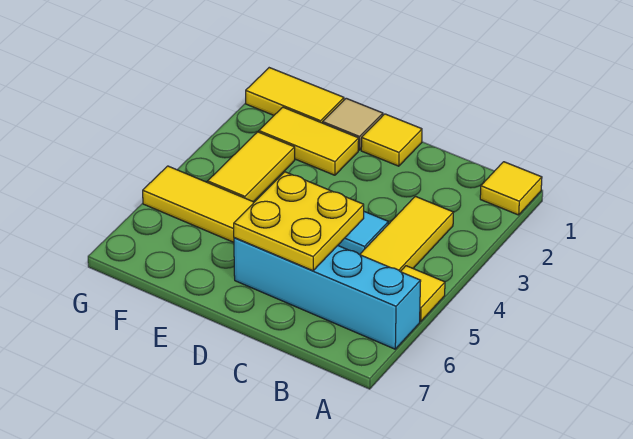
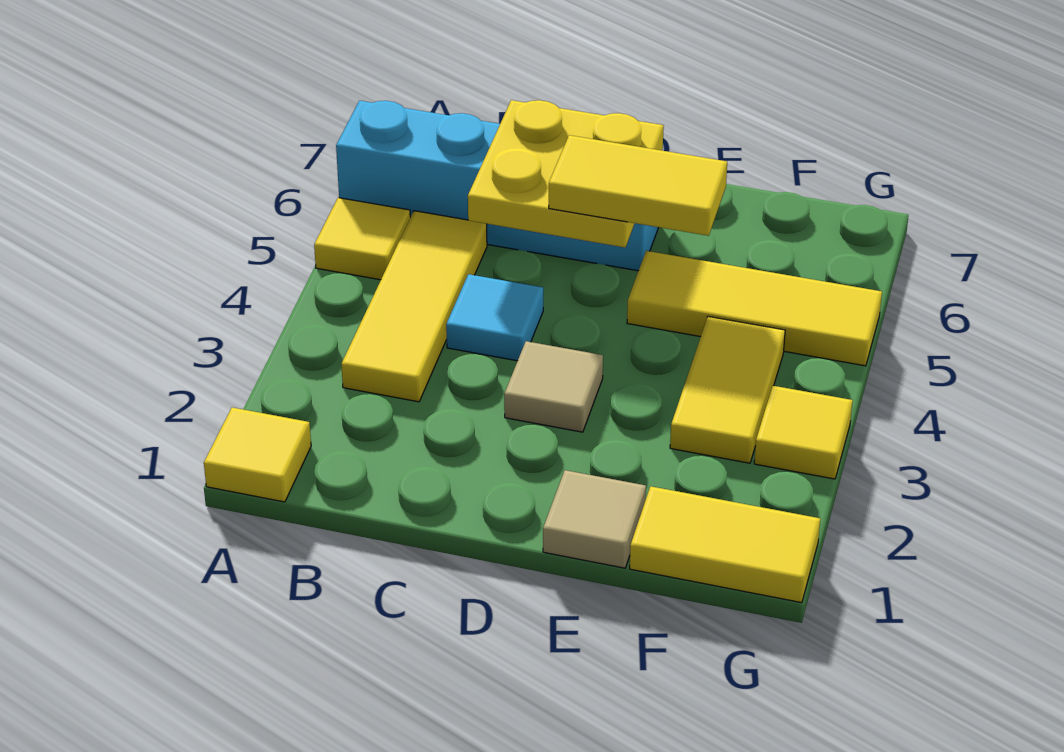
yellow 1x1 tile [361,114,422,166] -> yellow 1x1 tile moved to [754,386,853,479]
none -> tan 1x1 tile [504,341,603,432]
yellow 1x2 tile [259,107,359,175] -> yellow 1x2 tile moved to [549,135,727,236]

